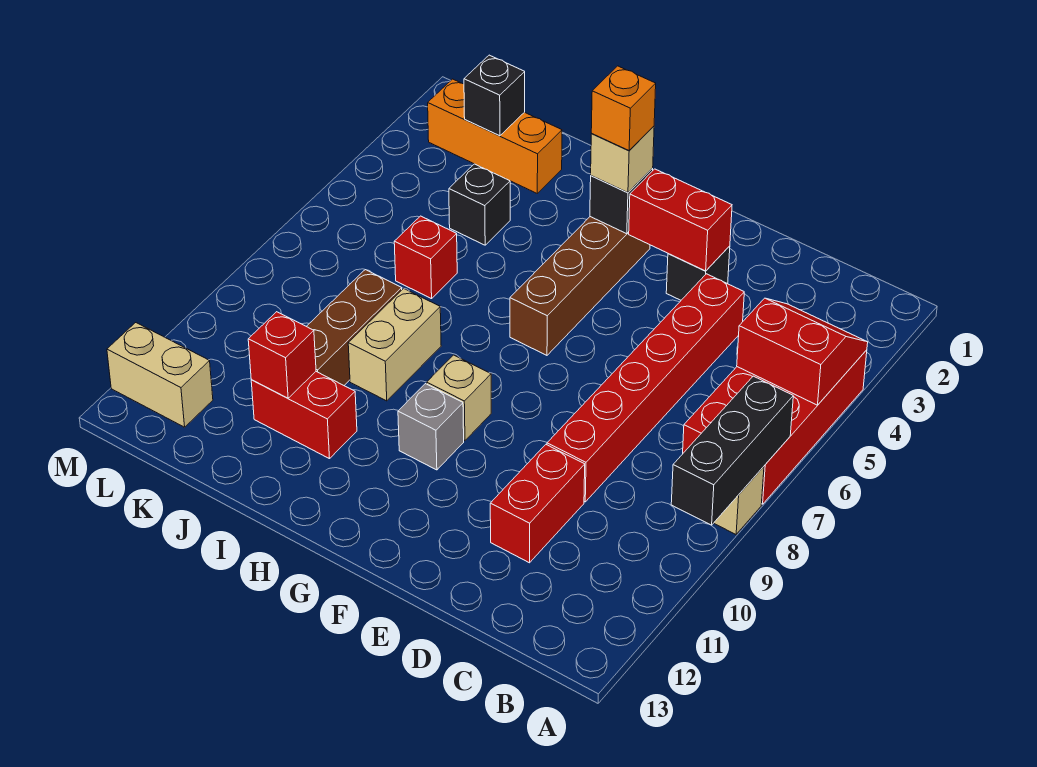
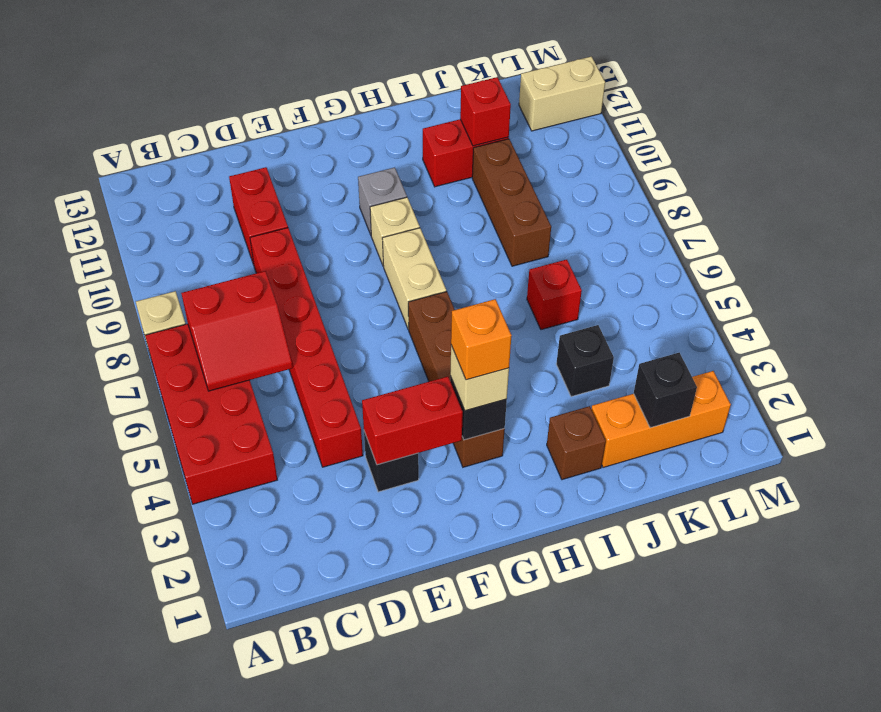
red 2x2 slope [737,298,868,405] -> red 2x2 slope moved to [181,271,293,391]
black 1x3 brick [671,376,793,525] -> none
none -> brown 1x1 brick [547,406,606,480]
tan 1x2 brick [348,288,441,401] -> tan 1x2 brick moved to [382,228,446,330]

